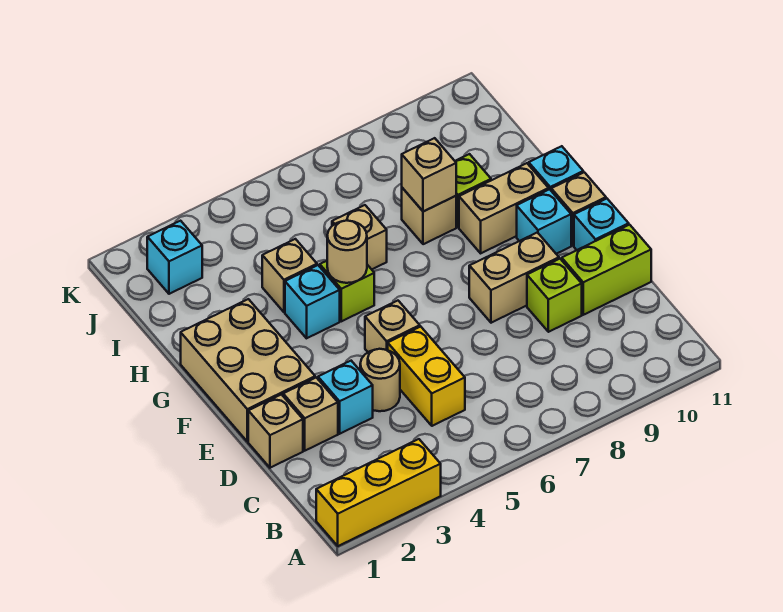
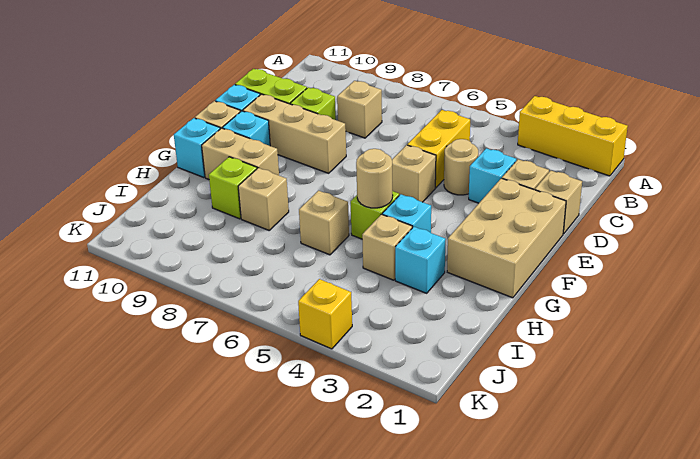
tan 1x2 brick [469,232,559,323] -> tan 1x3 brick [243,94,346,173]
tan 1x1 brick [402,138,456,212] -> tan 1x1 brick moved to [337,81,382,138]
cyan 1x1 brick [147,221,202,294] -> cyan 1x1 brick moved to [395,227,446,293]
none -> yellow 1x1 brick [298,279,352,349]

